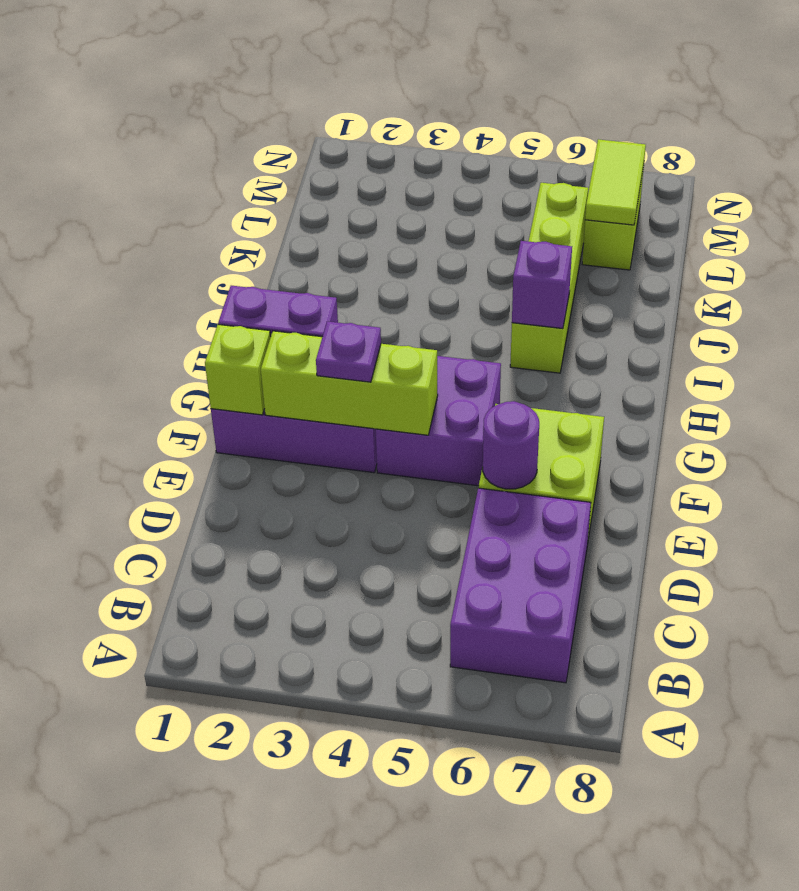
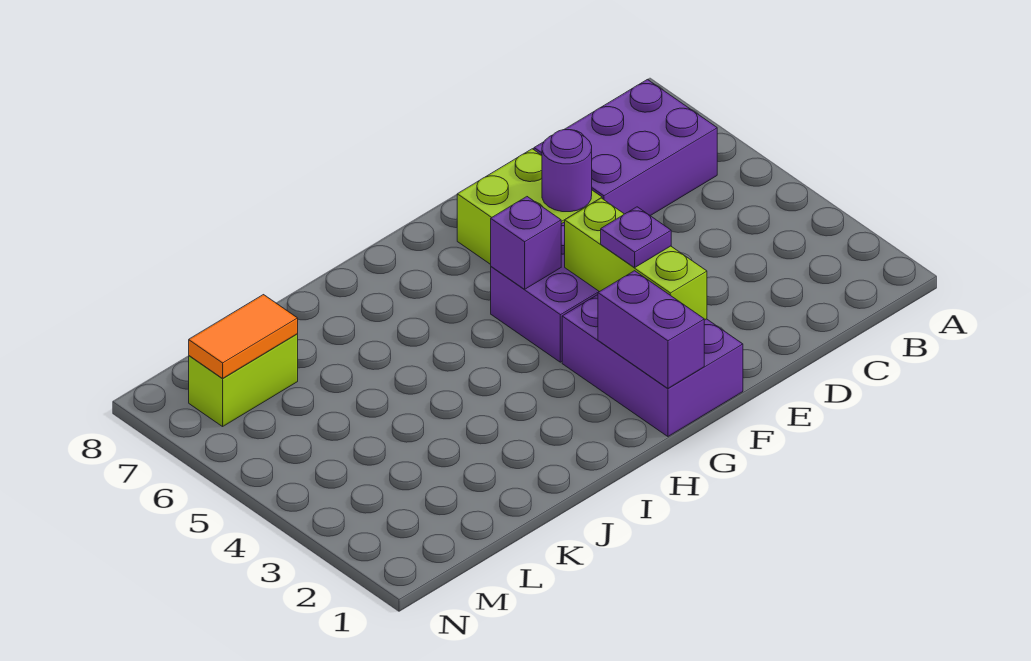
lime 1x1 brick [205,324,271,415] -> none
lime 1x4 brick [510,183,588,373] -> none
purple 1x1 brick [512,241,572,329] -> purple 1x1 brick moved to [491,197,561,289]
lime 1x2 tile [585,139,646,225] -> orange 1x2 tile [189,295,298,379]

